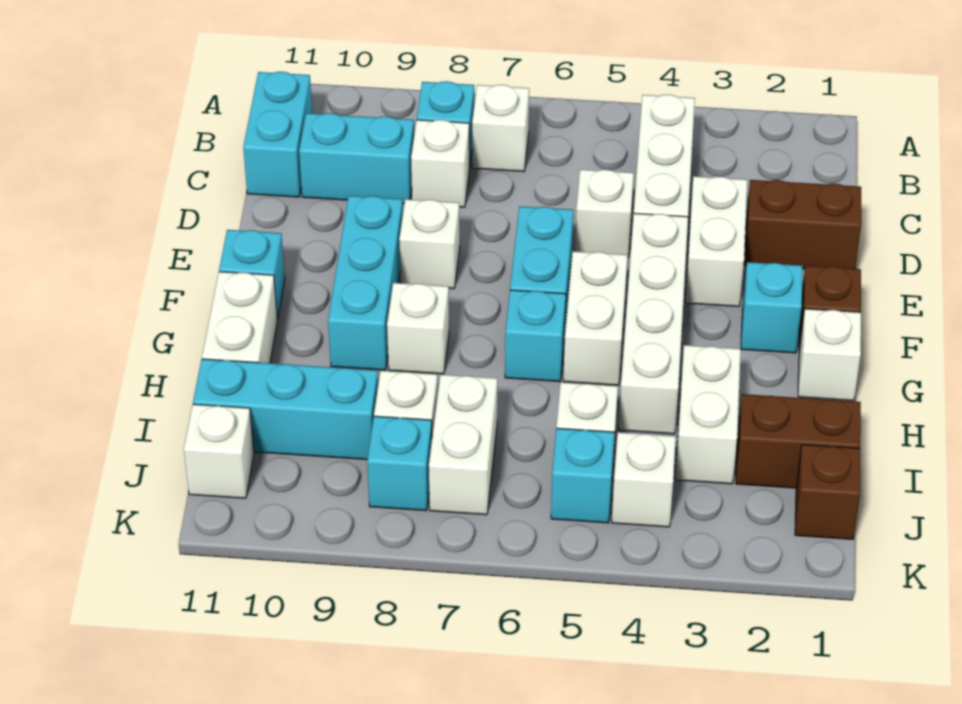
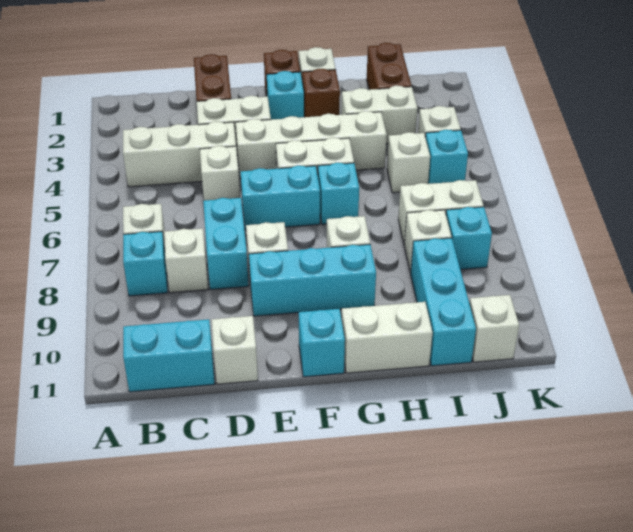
cyan 1x2 brick [299,113,414,204] -> cyan 1x2 brick moved to [203,198,249,289]
none -> white 1x1 brick [211,316,258,384]
brown 1x1 brick [795,444,860,539] -> brown 1x1 brick moved to [302,69,340,117]

